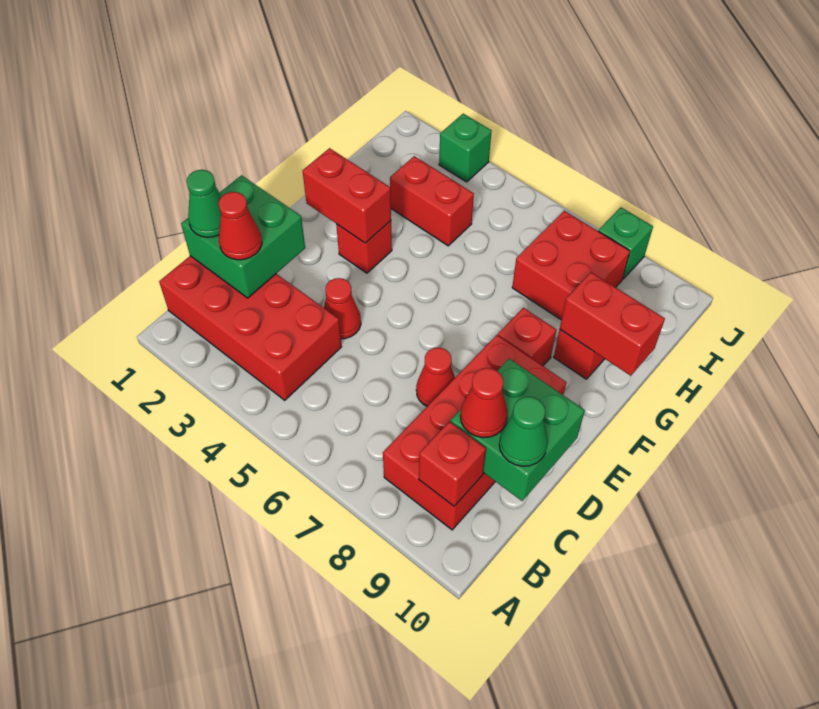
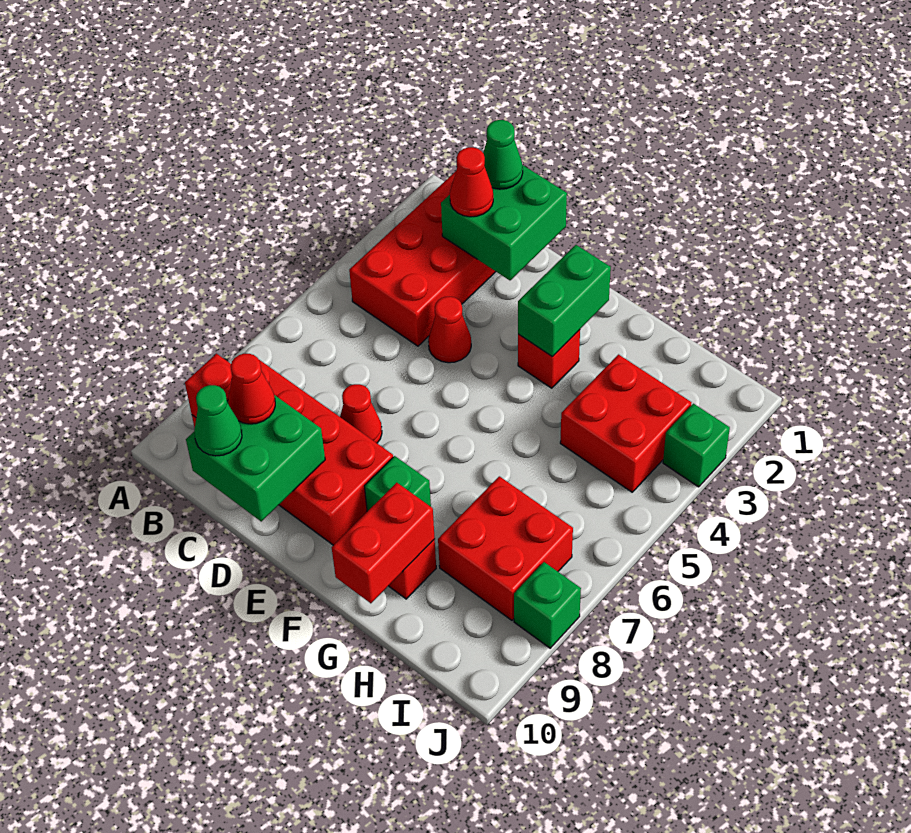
red 1x2 brick [303,148,391,243] -> green 1x2 brick [518,245,611,357]
red 1x1 brick [498,308,556,366] -> green 1x1 brick [365,456,431,511]
red 1x2 brick [390,156,474,246] -> red 2x2 brick [560,355,691,492]

